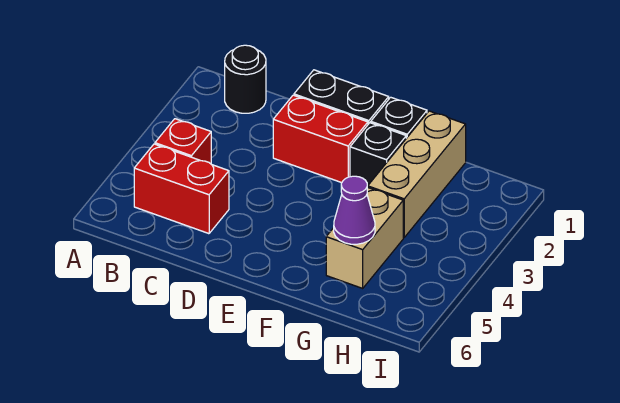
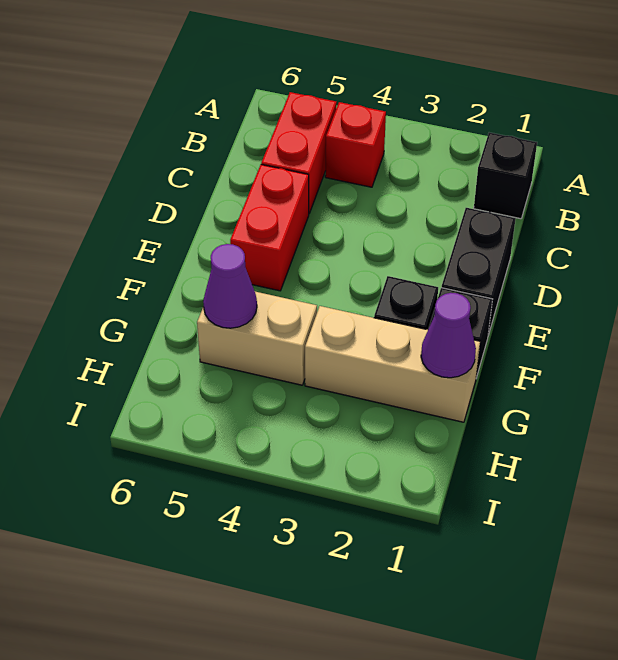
black 1x1 round brick [225,45,266,113] -> black 1x1 brick [474,133,537,219]
red 1x2 brick [273,95,368,183] -> red 1x2 brick moved to [230,165,309,291]
none -> purple 1x1 cone [421,293,476,378]

